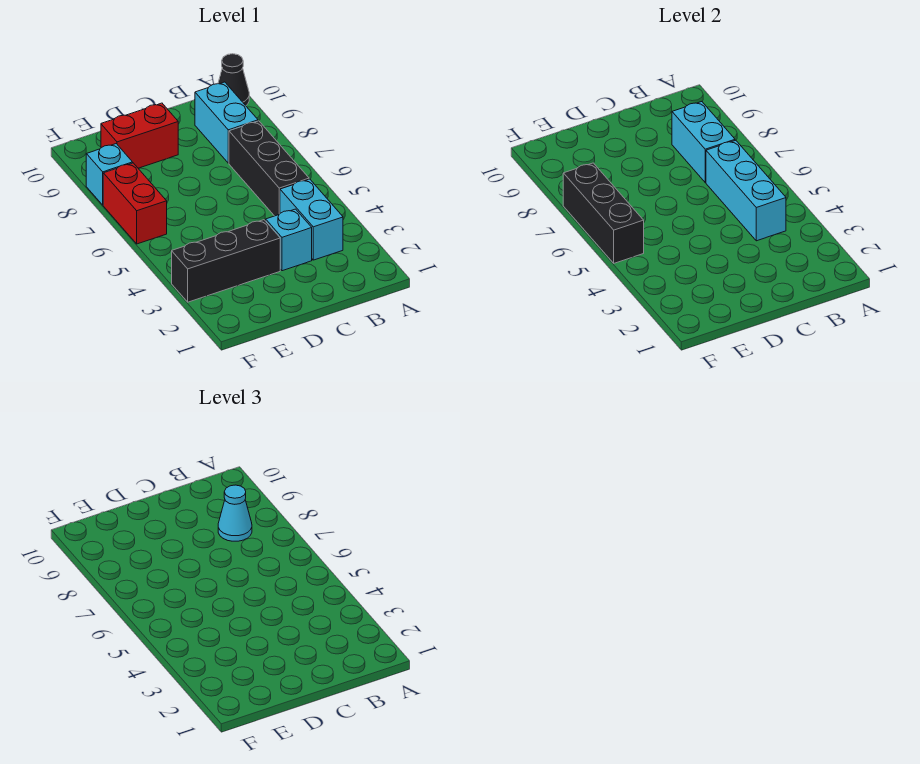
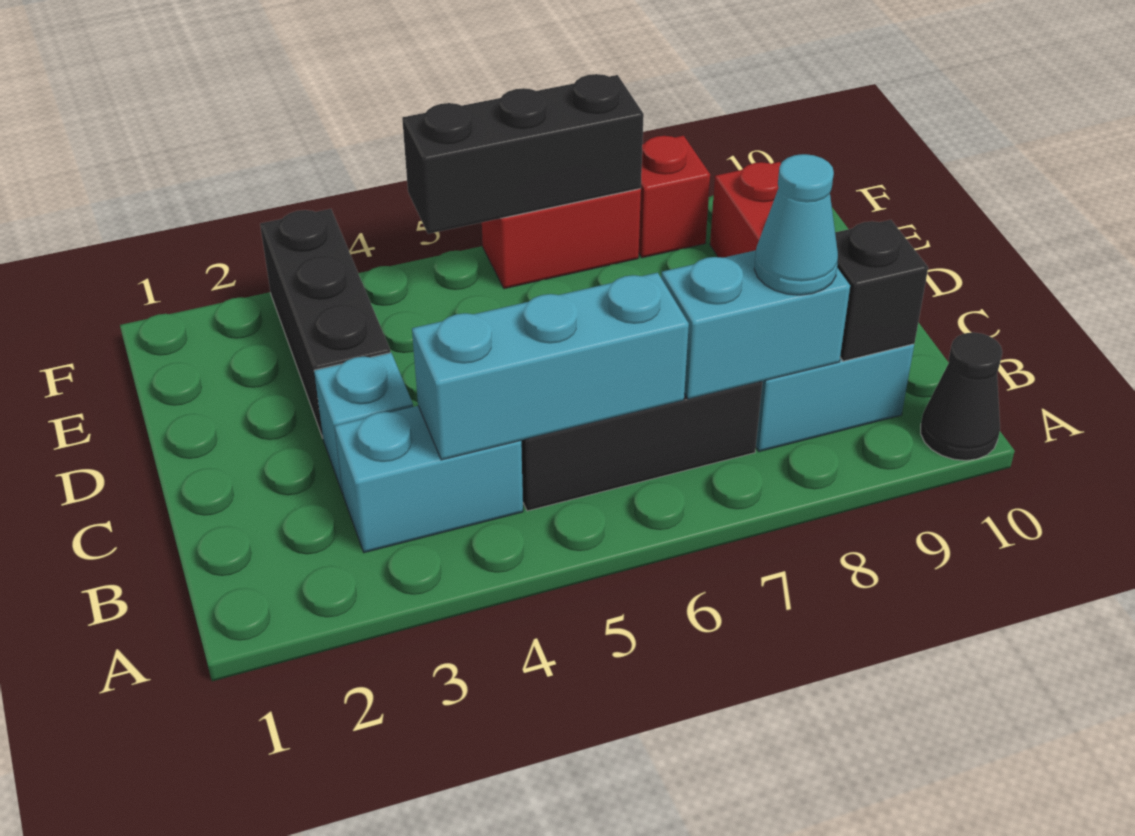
none -> black 1x1 brick [835,220,928,361]
cyan 1x1 brick [86,144,133,205] -> red 1x1 brick [639,136,710,258]

